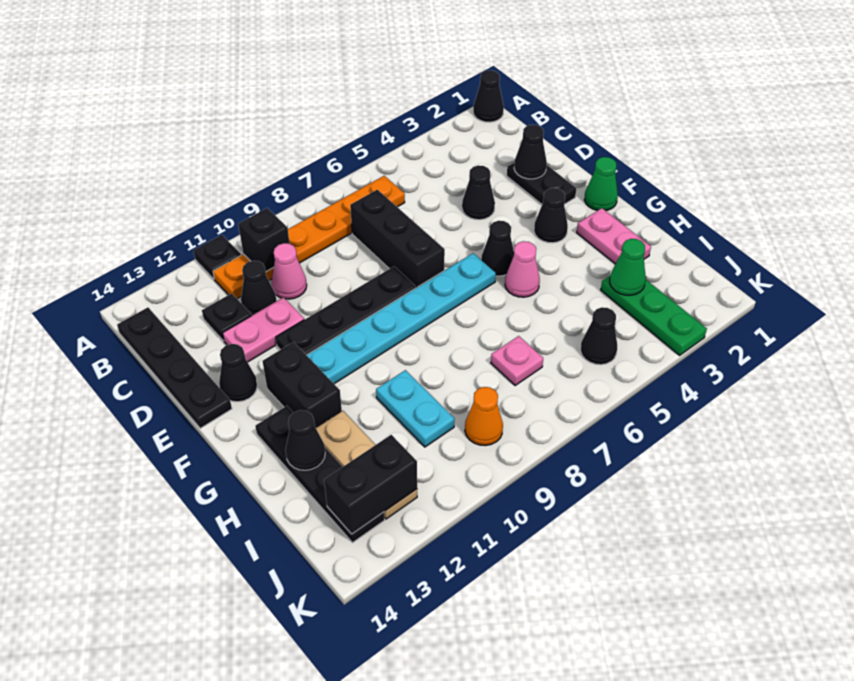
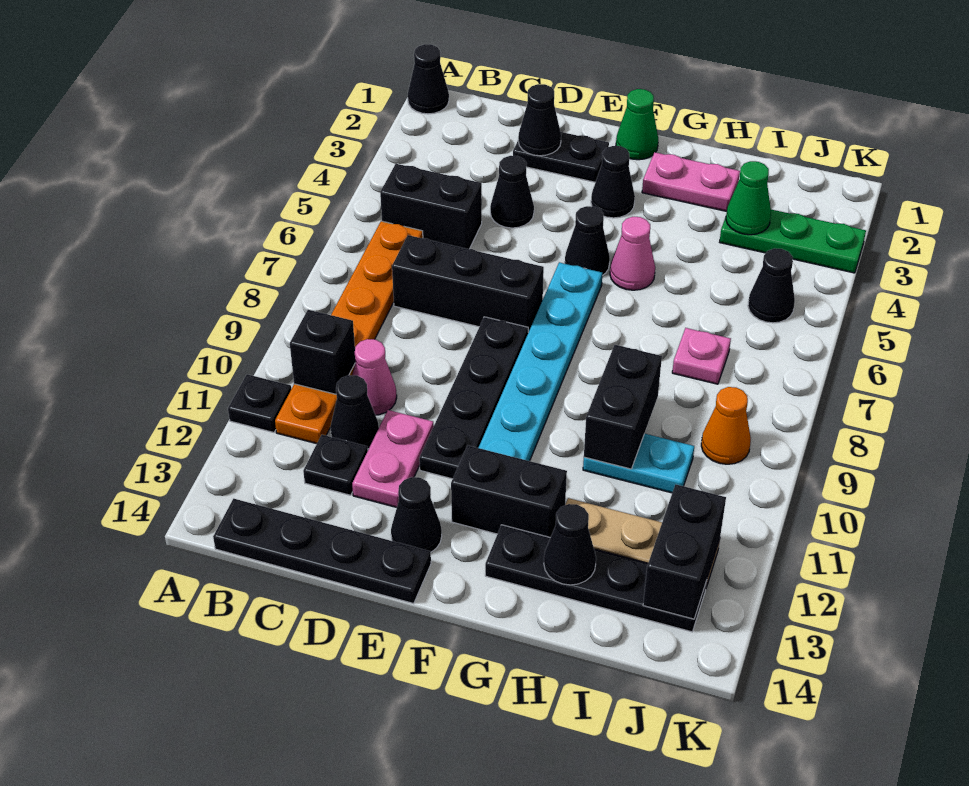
none -> black 1x2 brick [380,164,482,249]
none -> black 1x2 brick [584,345,662,469]

